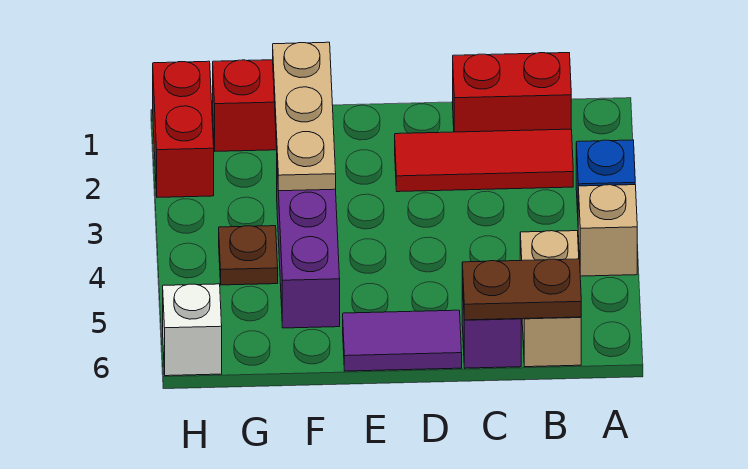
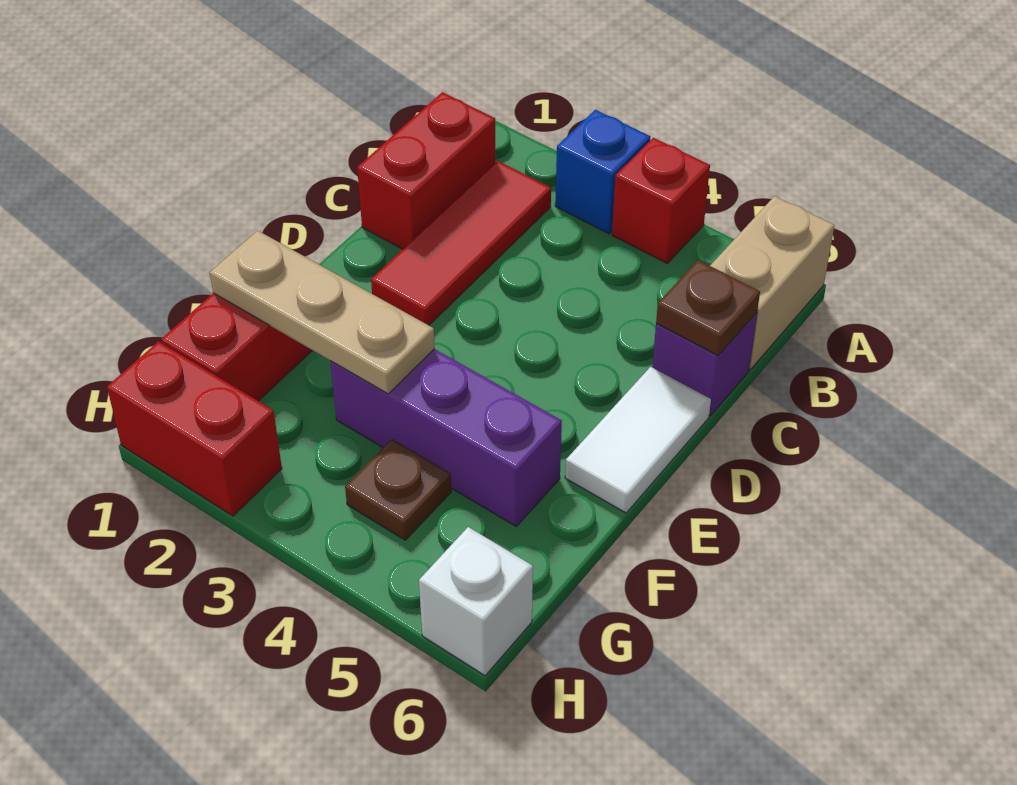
tan 1x1 brick [578,185,637,276] -> red 1x1 brick [612,138,710,263]
tan 1x2 brick [520,231,581,367] -> tan 1x2 brick turned to [710,196,835,370]
brown 1x2 plate [462,259,581,320] -> brown 1x1 plate [656,260,760,356]
purple 1x2 tile [343,310,462,371] -> white 1x2 tile [565,367,711,513]

